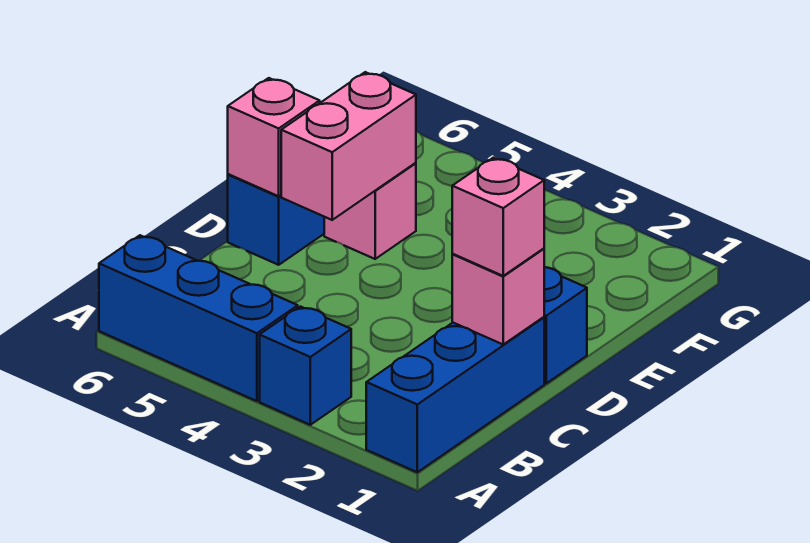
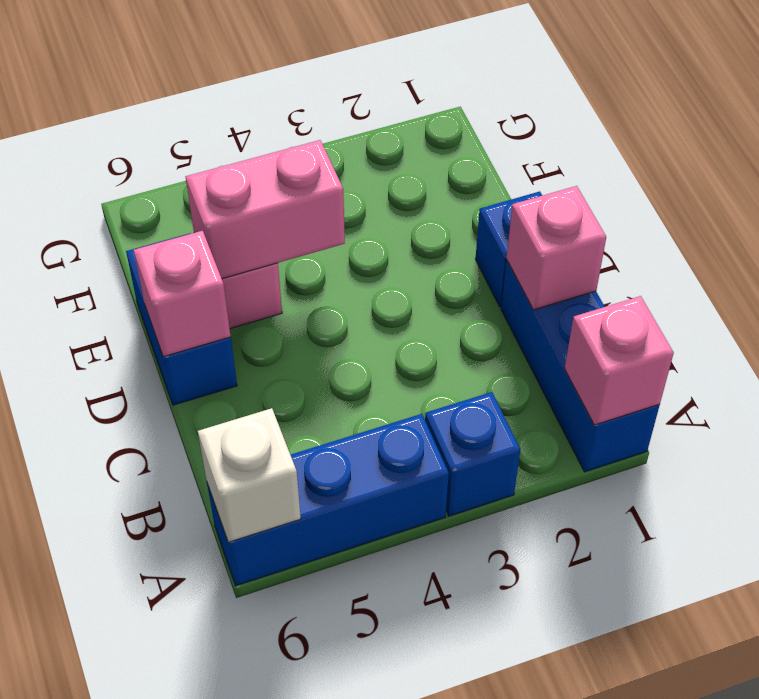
none -> white 1x1 brick [198,408,301,542]
pink 1x1 brick [452,158,544,276] -> pink 1x1 brick moved to [565,296,674,425]
pink 1x2 brick [281,72,416,220] -> pink 1x2 brick turned to [186,140,345,279]

